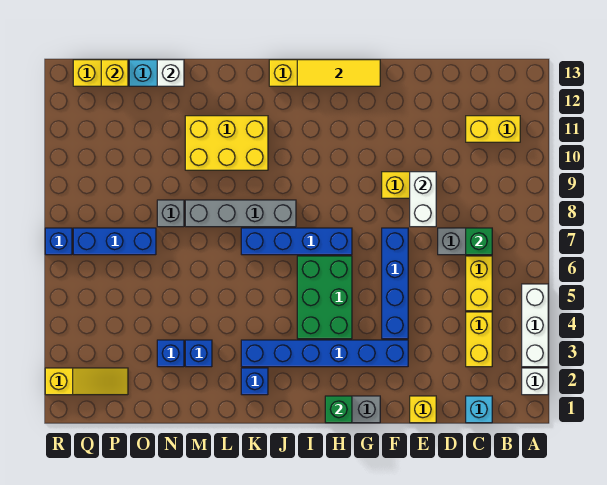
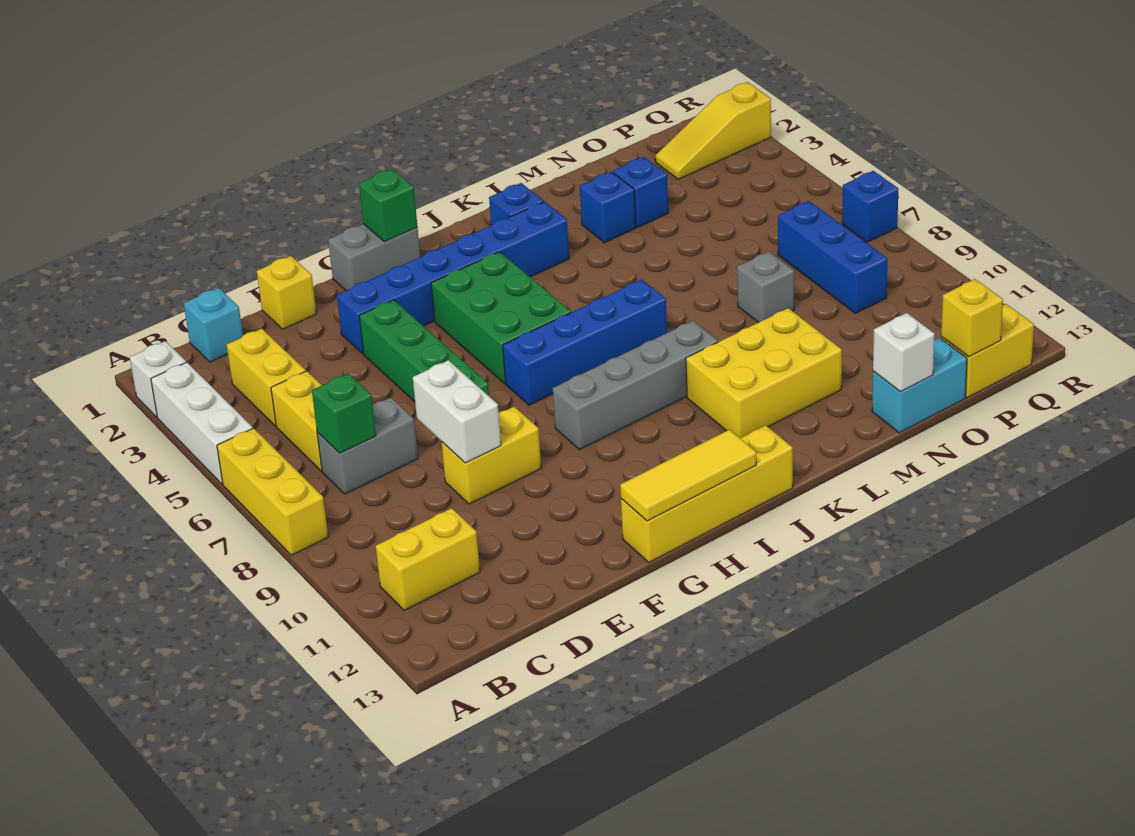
none -> yellow 1x3 brick [217,428,328,555]
blue 1x4 brick [382,228,408,339] -> green 1x4 brick [359,300,489,402]
grey 1x4 brick [185,200,296,227] -> grey 1x4 brick moved to [553,321,718,450]
blue 1x3 brick [73,228,156,255] -> blue 1x3 brick turned to [778,201,887,313]

